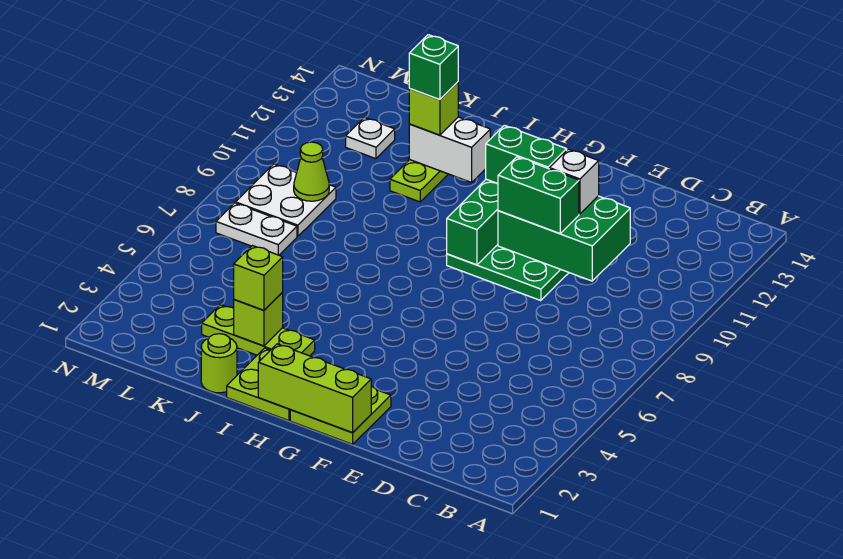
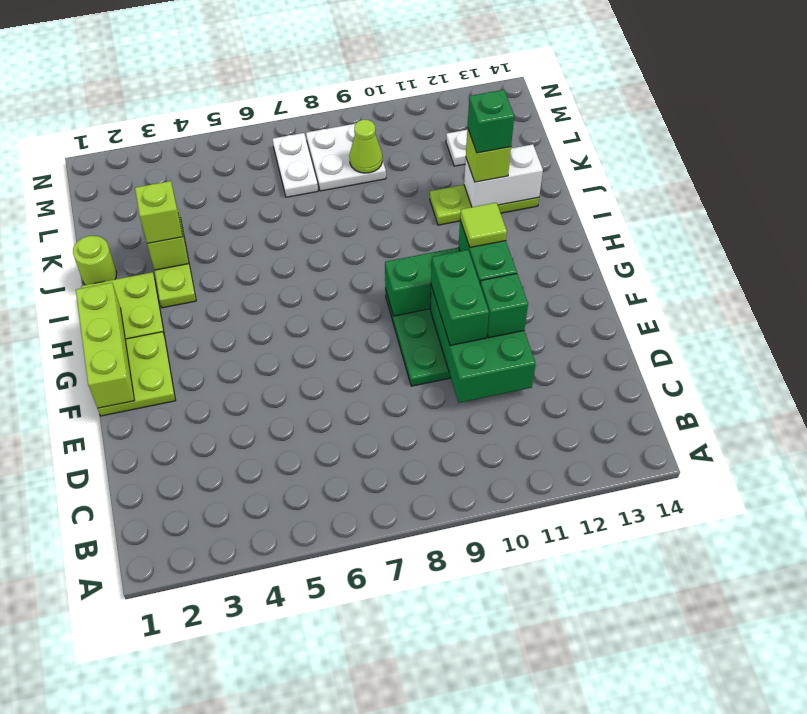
white 1x1 brick [550,149,599,214] -> green 1x1 brick [480,274,528,338]
none -> lime 1x1 tile [460,203,507,247]
white 1x2 brick [409,117,490,182] -> white 1x2 brick turned to [464,144,543,207]

